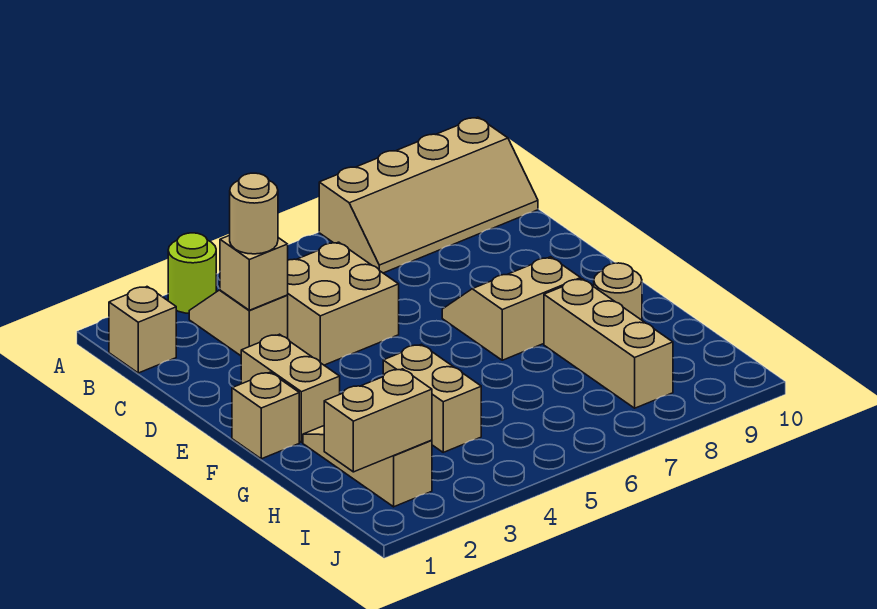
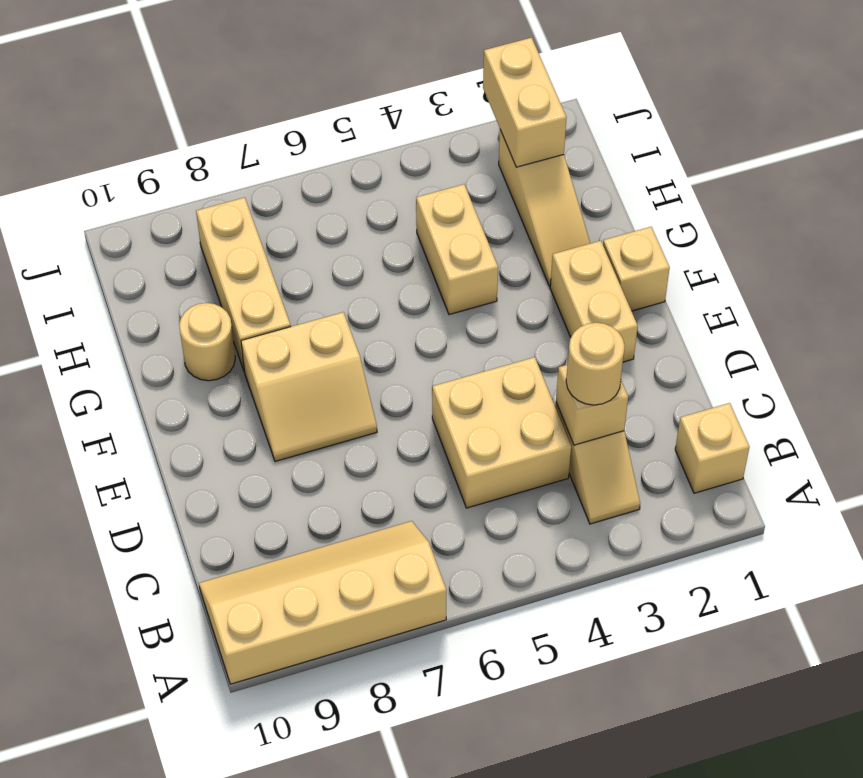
lime 1x1 round brick [168,233,216,313] -> none
tan 1x2 brick [324,369,432,472] -> tan 1x2 brick turned to [483,38,567,167]

